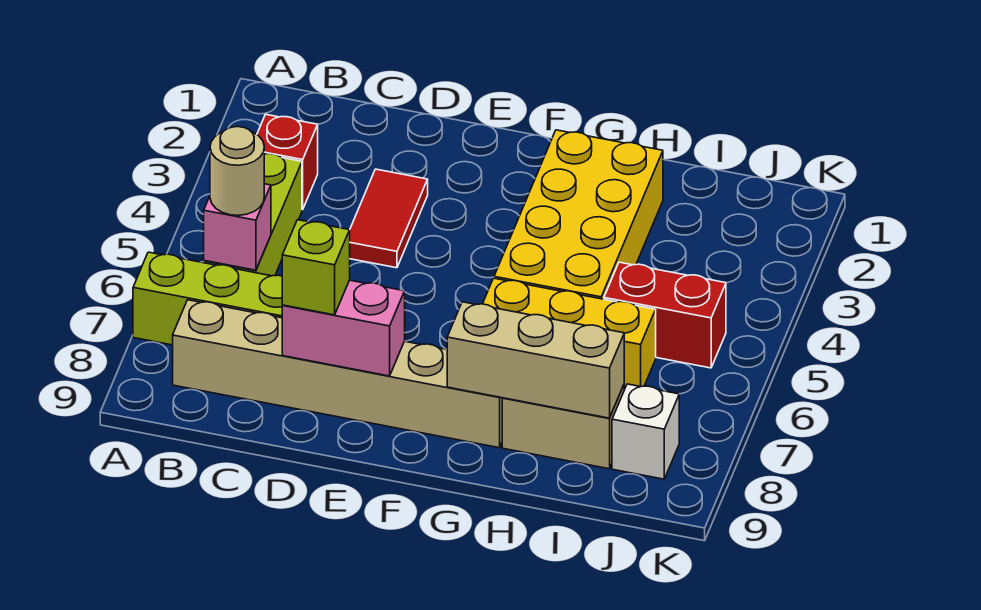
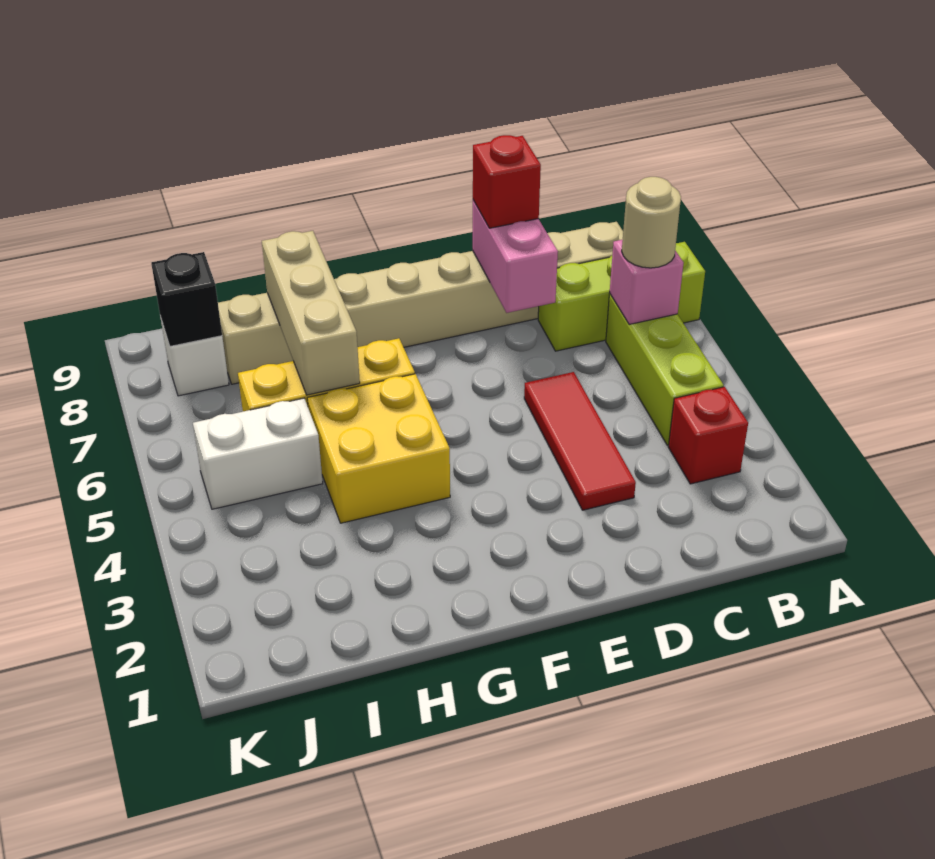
red 1x2 tile [350,169,428,268] -> red 1x3 tile [524,372,636,510]
pink 1x2 brick [282,280,405,376] -> pink 1x2 brick turned to [473,200,558,313]
lime 1x1 brick [282,220,350,315] -> red 1x1 brick [473,135,541,228]
yellow 2x4 brick [494,130,663,299] -> yellow 2x2 brick [307,374,450,523]
tan 1x3 brick [447,302,624,418] -> tan 1x3 brick turned to [262,231,360,395]
red 1x2 brick [604,262,726,368] -> white 1x2 brick [193,398,323,509]
none -> black 1x1 brick [151,252,222,346]

